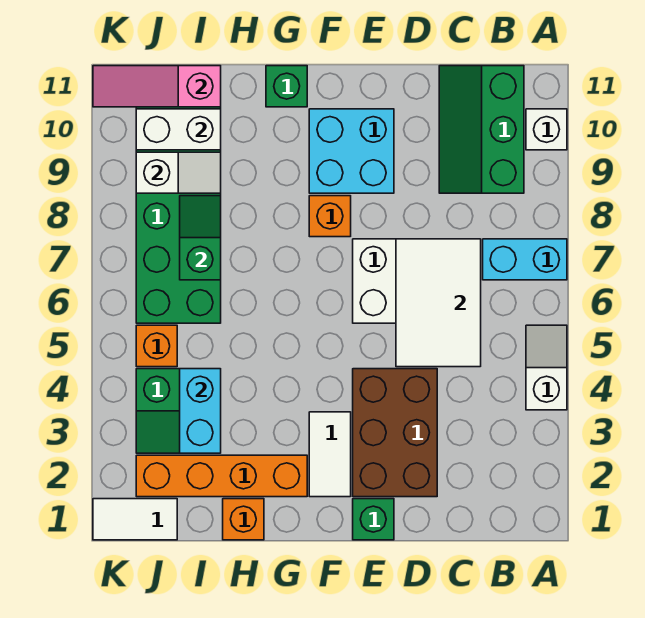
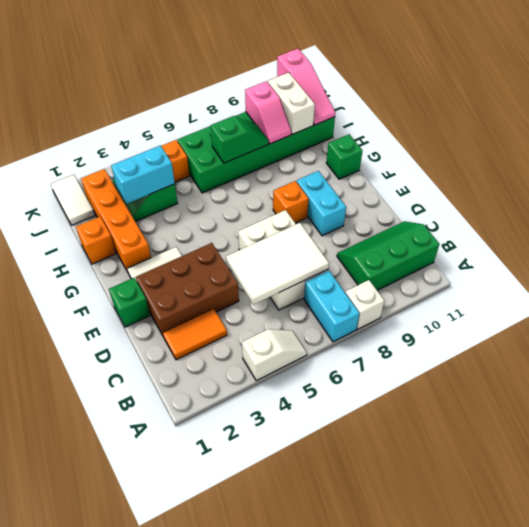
white 1x1 brick [526,109,567,150] -> white 1x1 brick moved to [345,280,384,329]
none -> orange 1x2 tile [163,309,227,360]
cyan 2x2 brick [309,109,394,193] -> cyan 1x2 brick [297,171,346,236]
white 1x2 slope [136,152,221,193] -> pink 1x2 slope [245,81,291,144]
pink 1x3 slope [93,66,221,107] -> pink 1x3 slope turned to [277,49,335,125]

